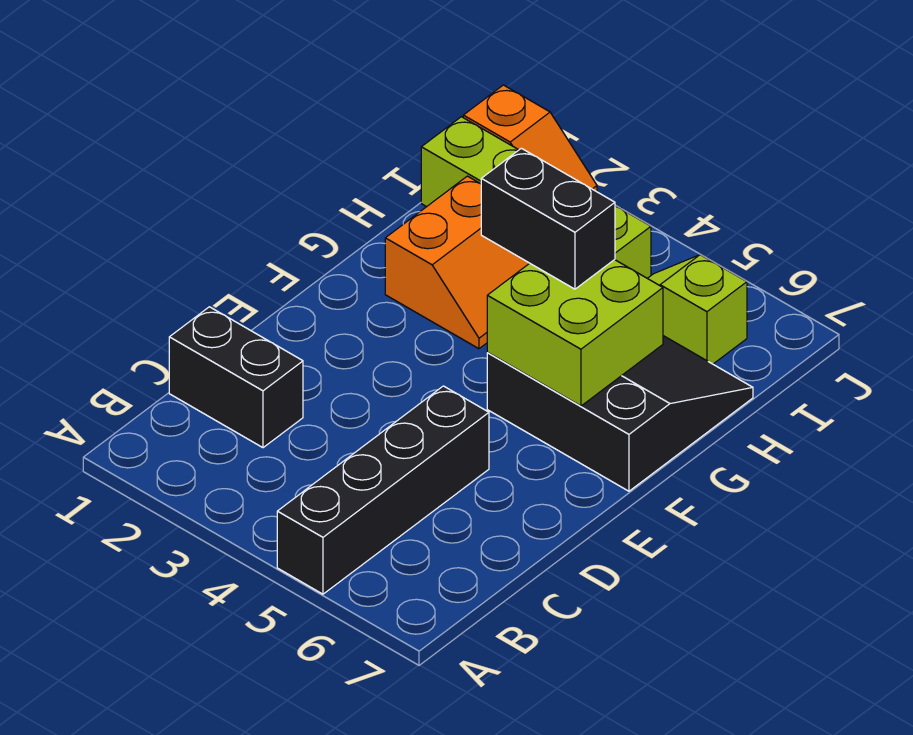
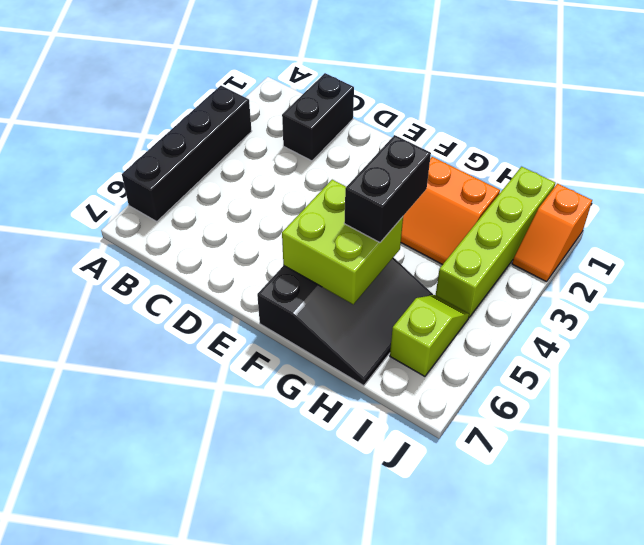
black 1x4 brick [277,386,489,594] -> black 1x4 brick turned to [122,86,252,222]

